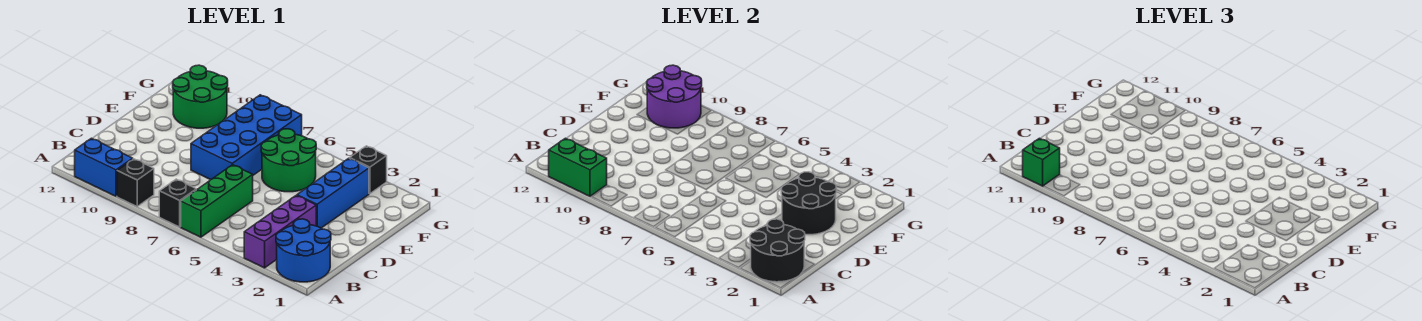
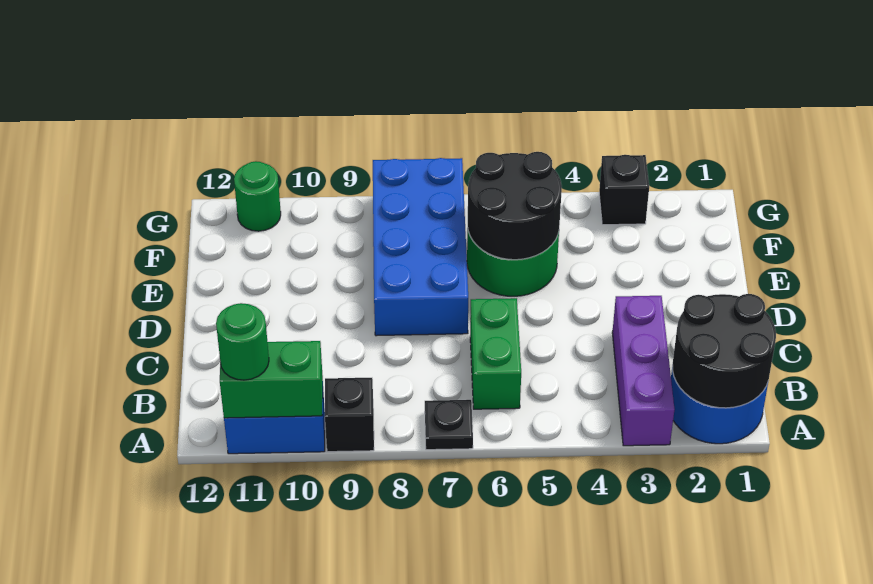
green 1x3 brick [181,165,253,237] -> green 1x2 brick [470,298,521,409]
black 1x1 brick [159,179,196,227] -> black 1x1 plate [425,400,473,450]
green 1x1 brick [1023,138,1060,186] -> green 1x1 round brick [216,303,269,380]
black 2x2 round brick [781,172,836,235] -> black 2x2 round brick moved to [468,152,562,260]
blue 1x3 brick [297,158,369,228] -> none
green 2x2 round brick [173,65,228,128] -> green 1x1 round brick [234,161,281,231]
purple 2x2 round brick [647,65,702,128] -> none

